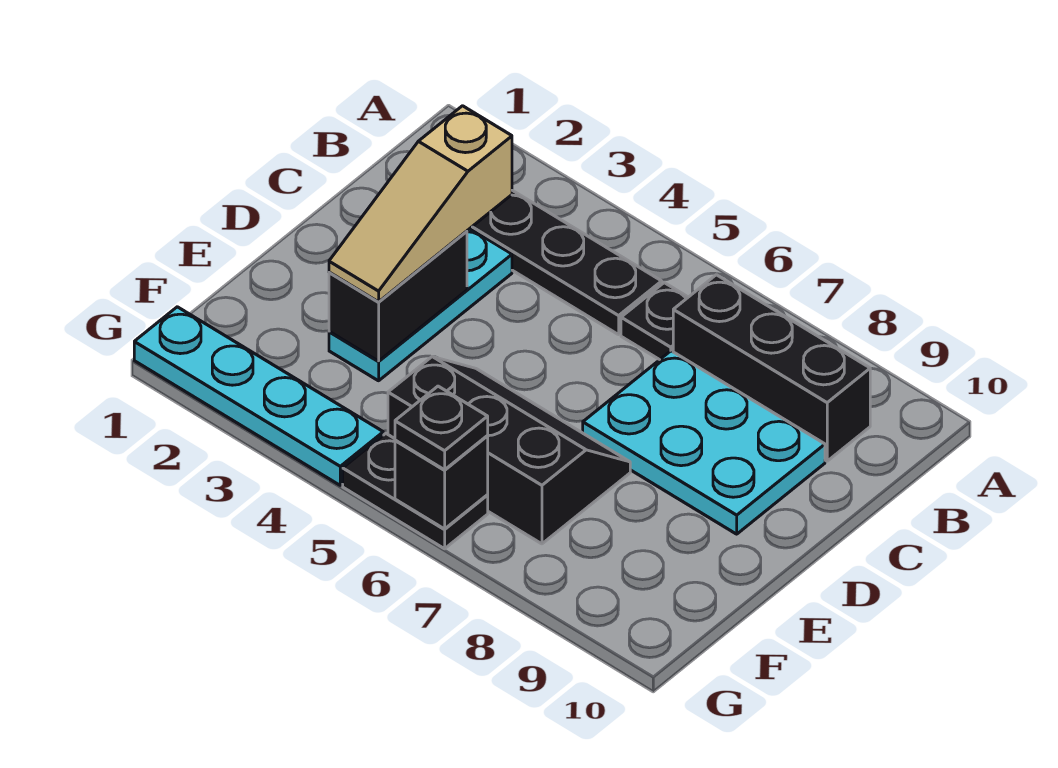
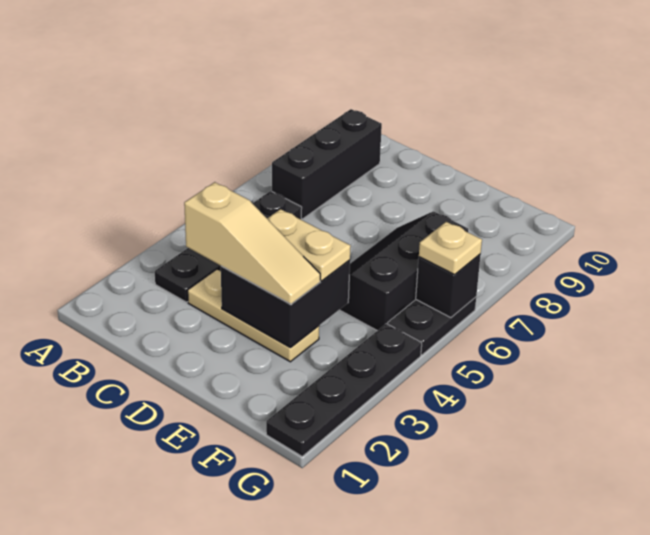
cyan 1x3 plate [329,229,512,381] -> tan 1x3 plate [188,269,319,362]
cyan 2x3 plate [583,351,825,534] -> none
black 1x2 brick [329,231,467,361] -> black 2x2 brick [221,260,350,348]
none -> tan 1x2 plate [267,209,351,281]
cyan 1x4 plate [134,307,383,485] -> black 1x4 plate [266,324,422,456]
black 1x1 plate [395,386,488,470] -> tan 1x1 plate [419,222,482,275]

